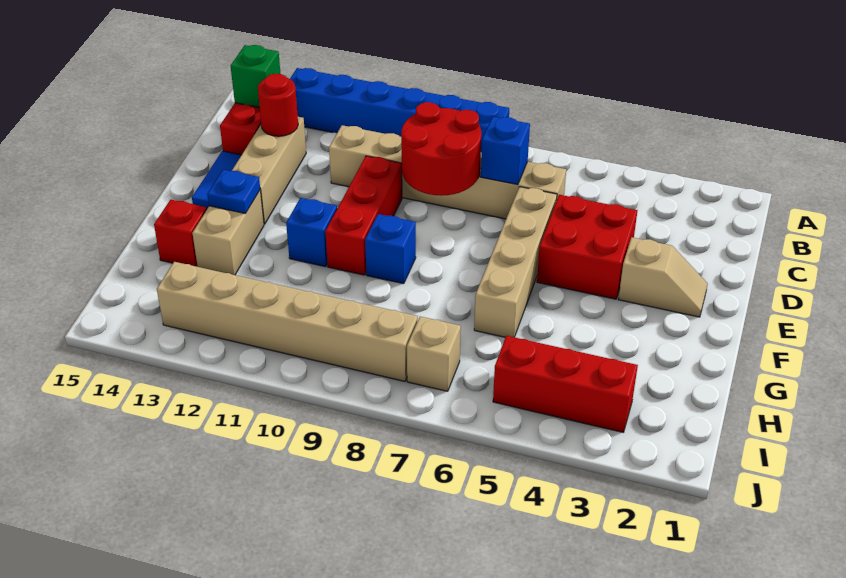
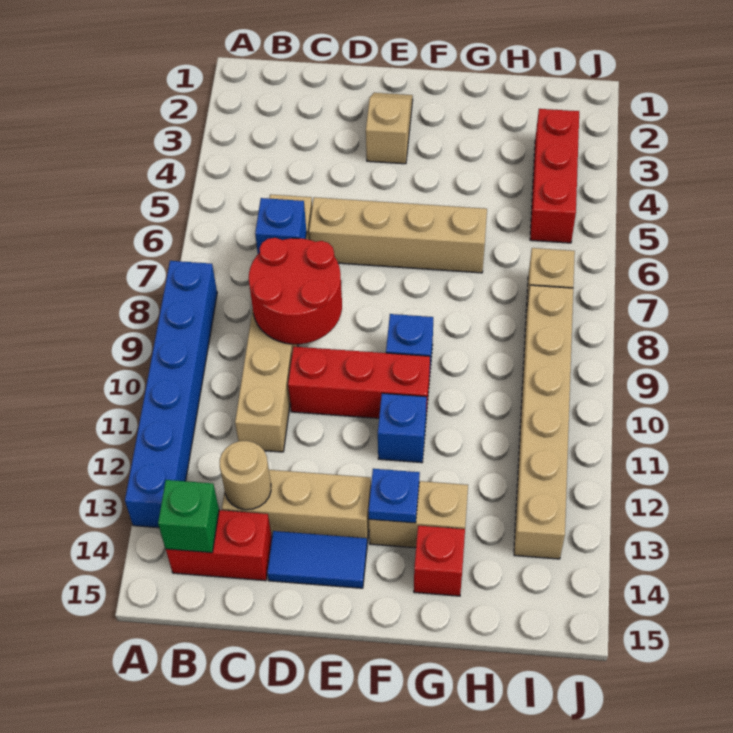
red 1x1 round brick [258,74,298,136] -> tan 1x1 round brick [220,441,271,510]
red 2x2 brick [537,195,638,299] -> none

